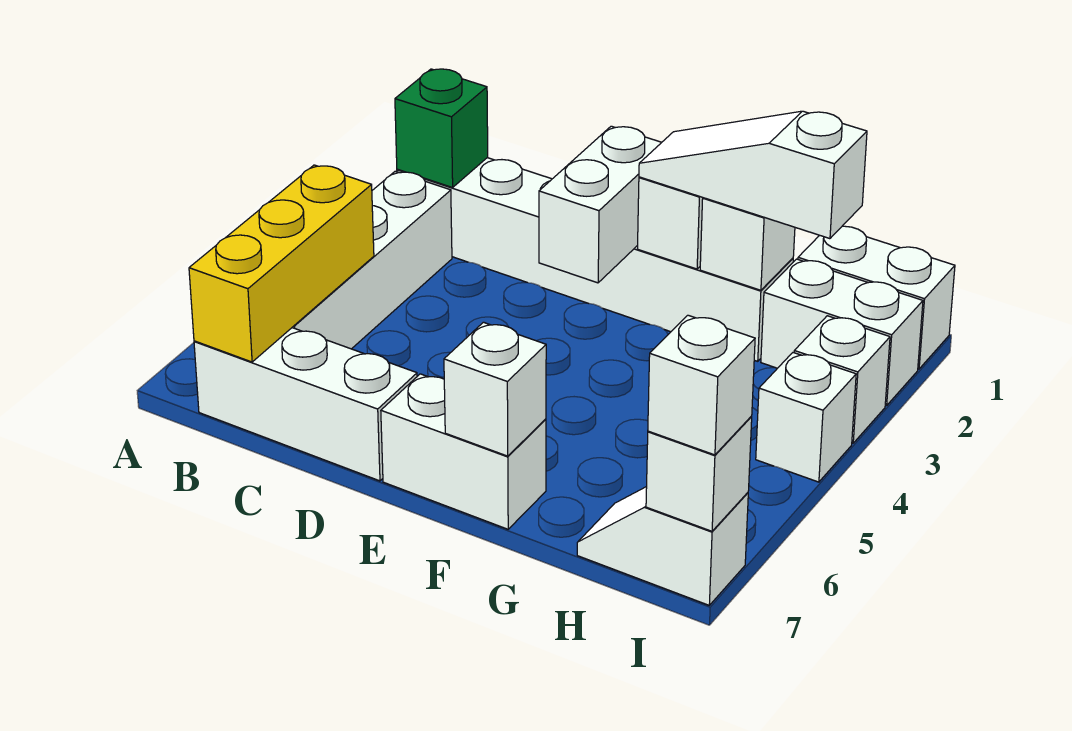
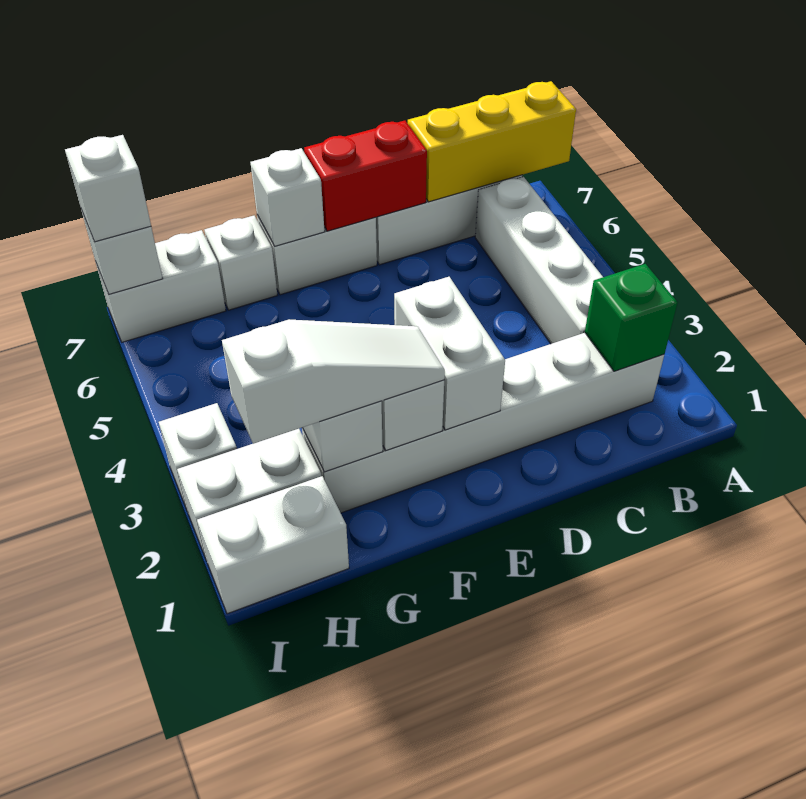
yellow 1x3 brick [189,165,374,362] -> yellow 1x3 brick turned to [408,81,576,202]
none -> red 1x2 brick [304,121,427,231]
white 1x2 slope [577,487,748,605] -> white 1x2 brick [96,230,226,342]
white 1x1 brick [756,353,856,482] -> white 1x1 brick moved to [205,216,277,310]

